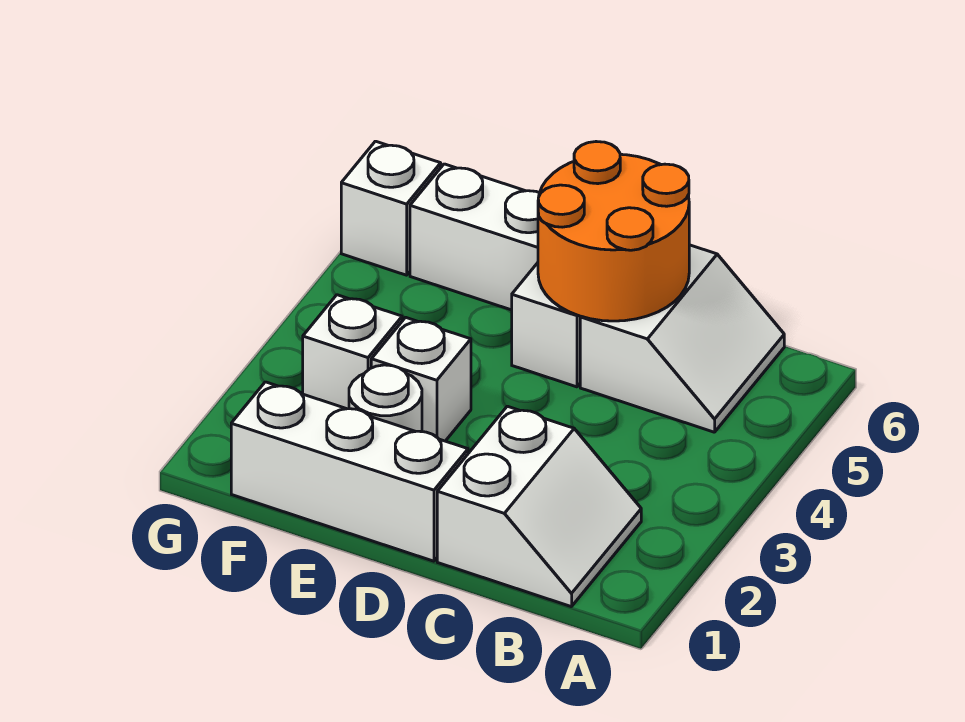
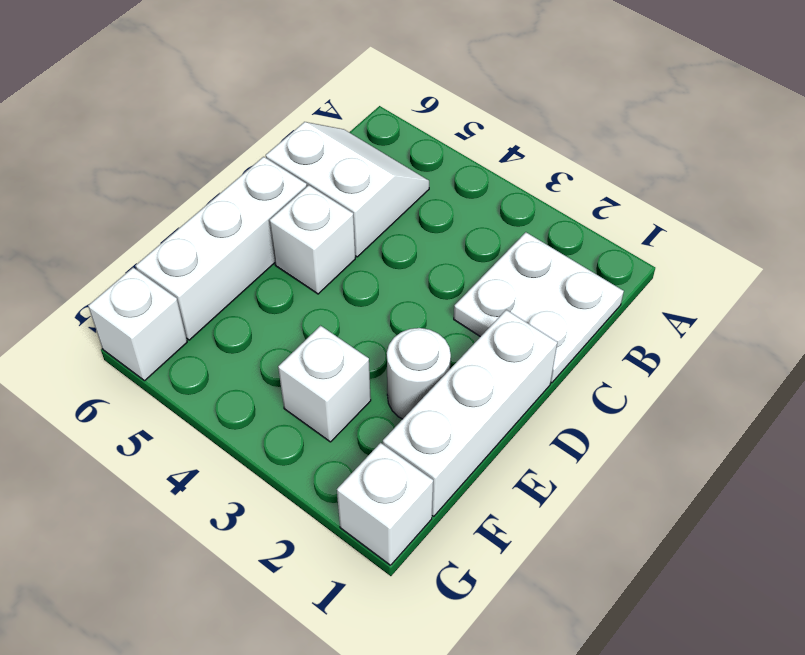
white 2x2 slope [437,406,641,607] -> white 2x2 plate [454,232,624,383]
orange 2x2 round brick [538,142,689,321] -> none
white 1x1 brick [371,317,471,441] -> white 1x1 brick moved to [337,443,433,565]

